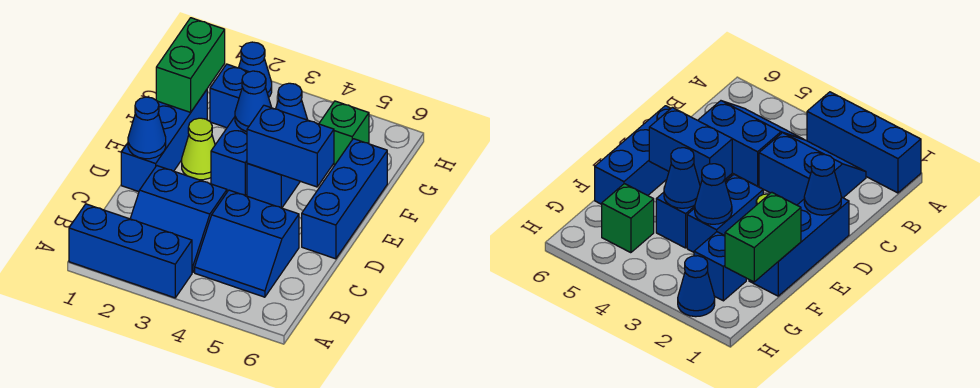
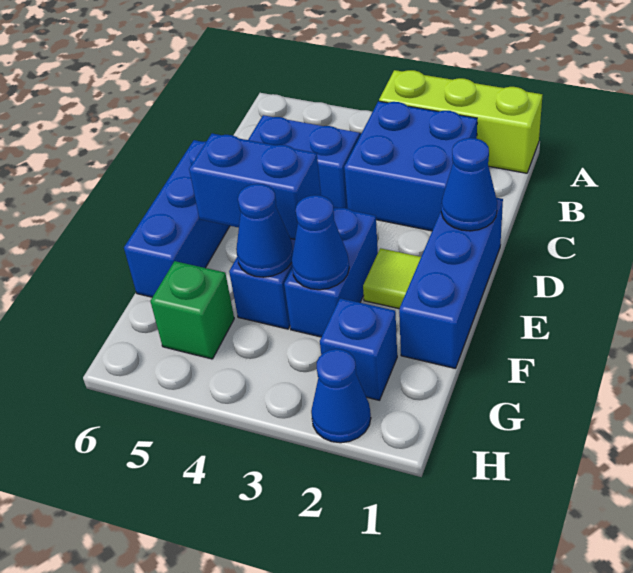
blue 1x3 brick [69,204,192,298] -> lime 1x3 brick [379,70,542,173]
blue 2x2 slope [130,166,227,273] -> blue 2x2 brick [344,101,477,231]
lime 1x1 cone [182,118,215,180] -> lime 1x1 tile [363,248,421,309]
green 1x2 brick [156,18,225,112] -> none

